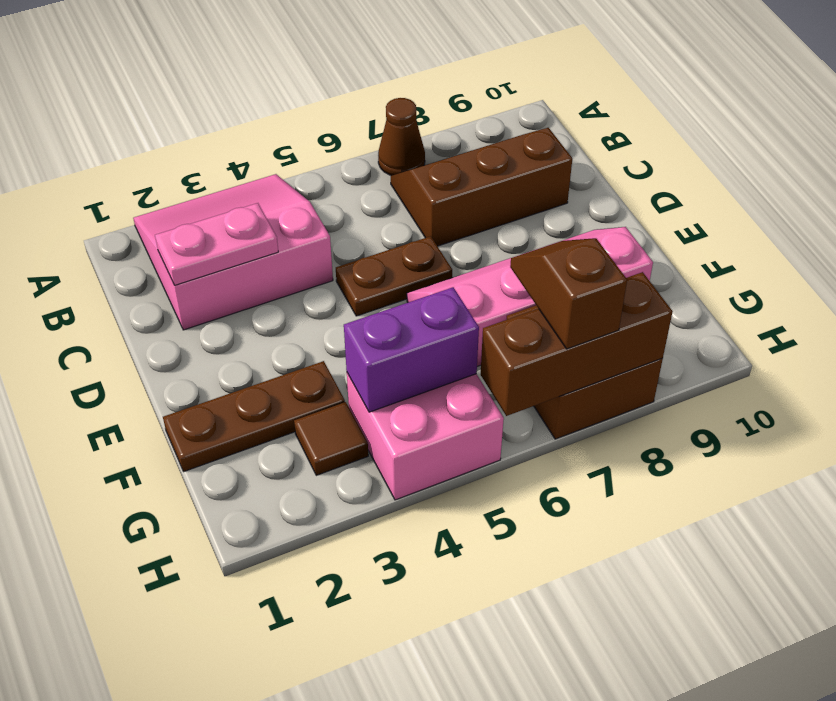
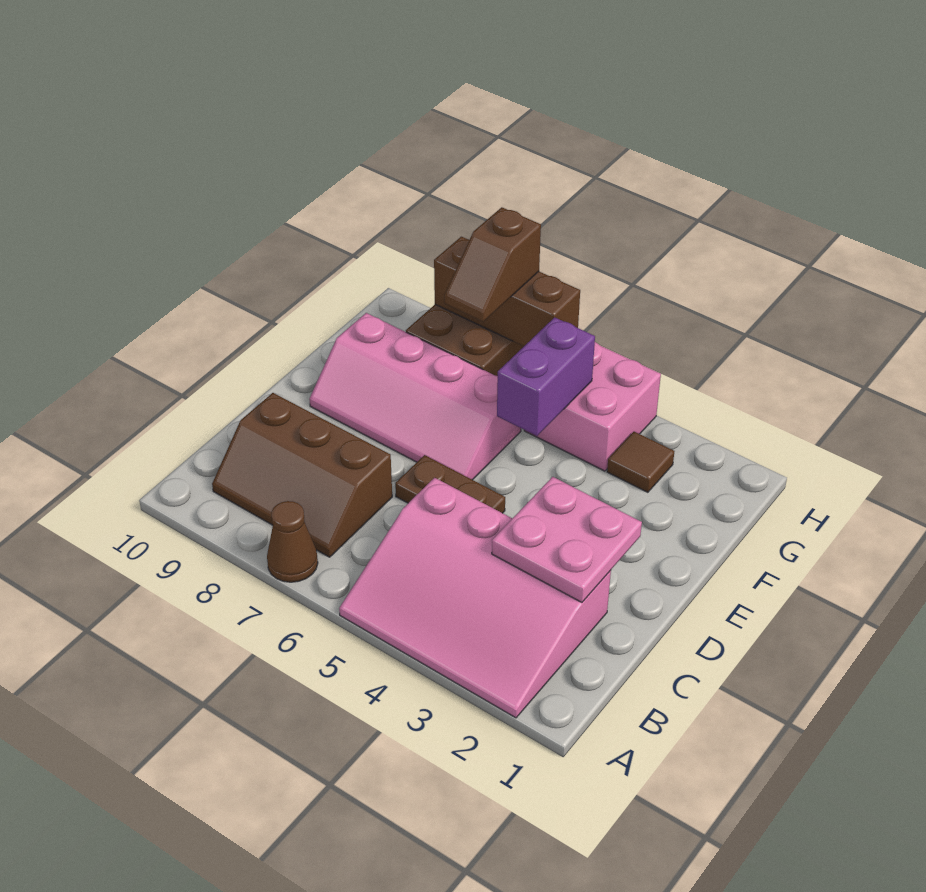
pink 3x3 slope [133,174,333,330] -> pink 3x4 slope [339,478,611,718]
pink 1x2 plate [155,203,278,285] -> pink 2x2 plate [492,477,642,602]
brown 1x3 plate [163,361,345,471] -> none
purple 1x2 brick [344,287,479,412] -> purple 1x2 brick turned to [497,317,595,436]

